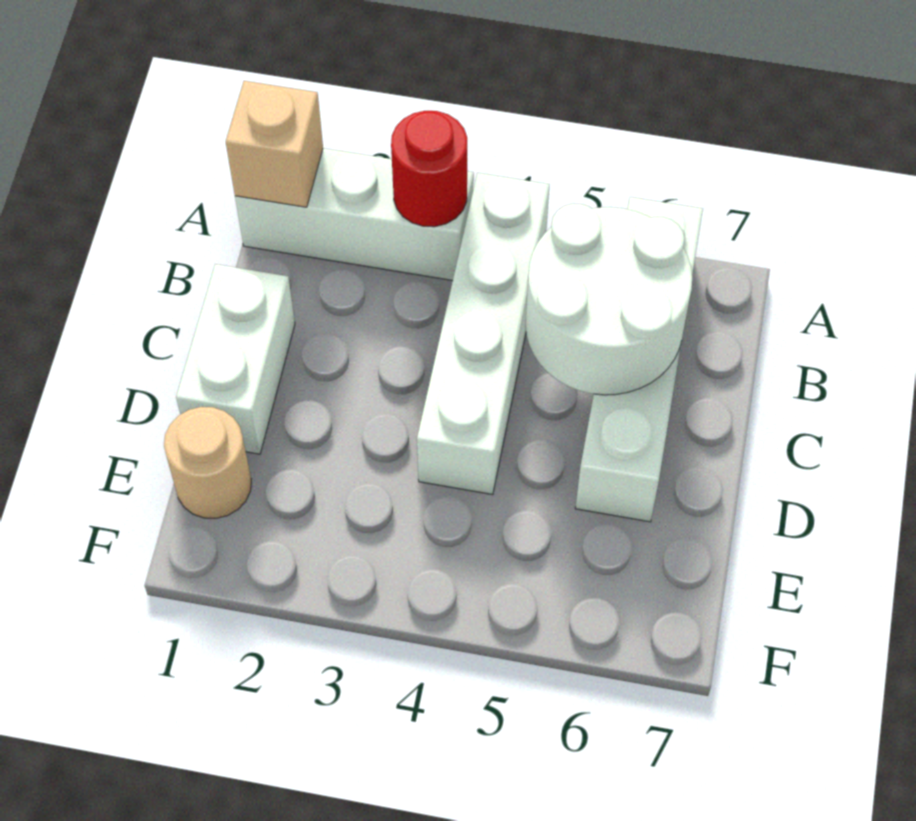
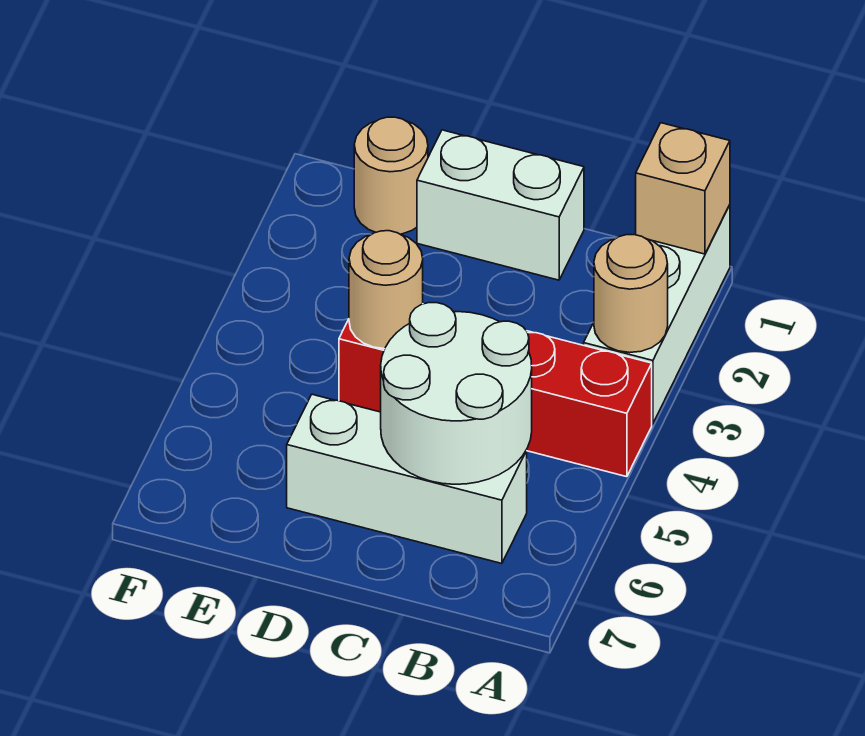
red 1x1 round brick [391,111,467,227] -> tan 1x1 round brick [594,235,668,353]
white 1x4 brick [417,173,549,495] -> red 1x4 brick [339,319,652,477]
white 1x4 brick [575,197,703,522] -> white 1x3 brick [287,394,527,564]
none -> tan 1x1 round brick [349,231,423,349]

